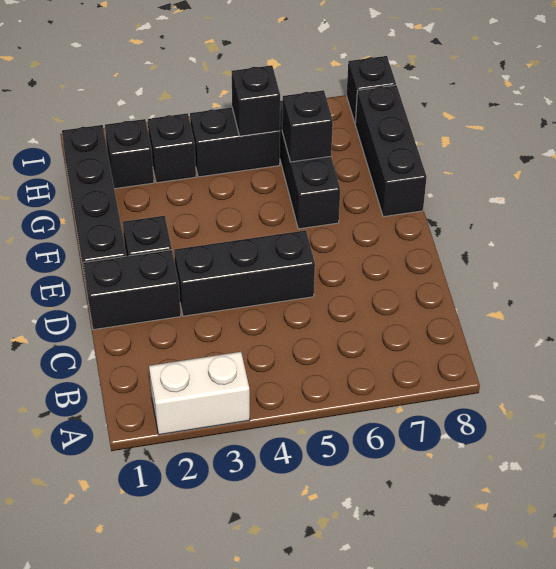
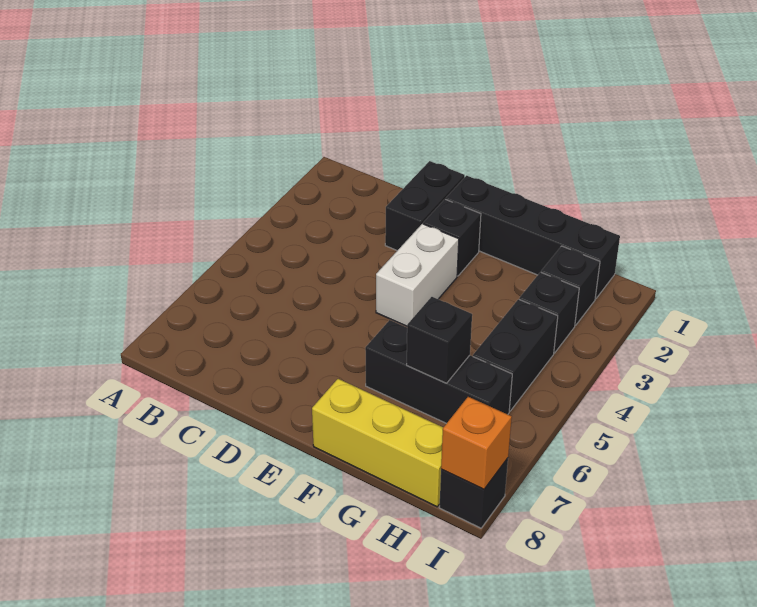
white 1x2 brick [149,352,250,435] -> white 1x2 brick moved to [376,224,459,326]
black 1x3 brick [174,230,315,316] -> none
black 1x3 brick [355,85,427,217] -> yellow 1x3 brick [312,379,443,507]
black 1x1 brick [232,65,280,136] -> none
none -> orange 1x1 brick [441,397,512,489]

